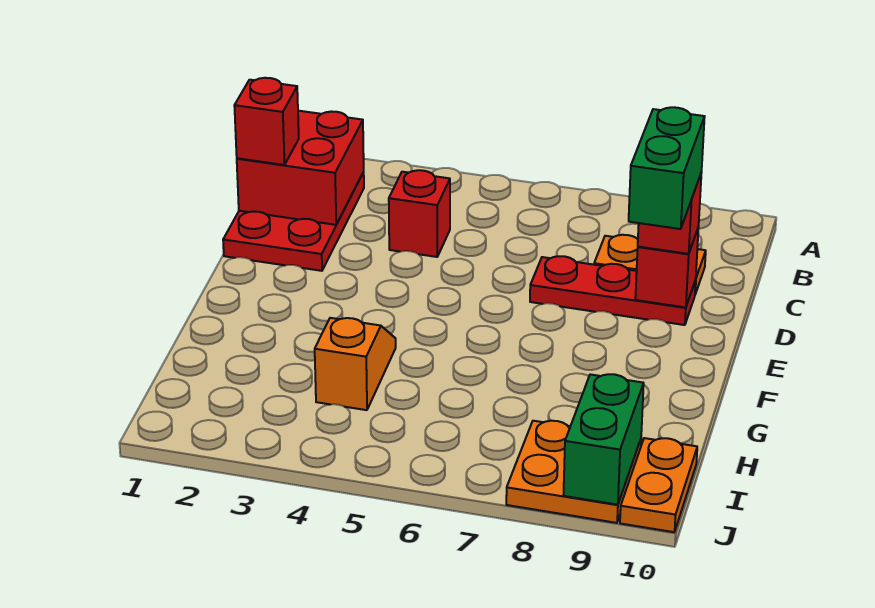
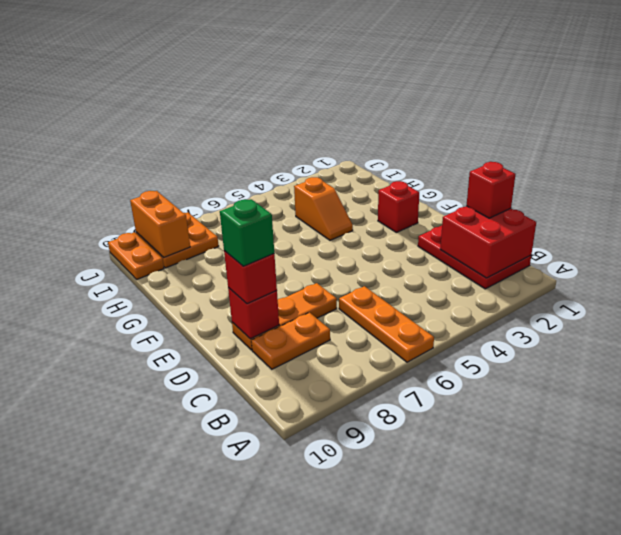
none -> orange 1x3 plate [339,286,434,362]
red 1x1 brick [389,170,450,257] -> red 1x1 brick moved to [378,181,419,232]
red 1x3 plate [530,256,696,325] -> orange 1x3 plate [232,283,337,350]
green 1x2 brick [629,107,705,229] -> green 1x1 brick [220,199,274,266]
green 1x2 brick [563,374,644,505] -> orange 1x2 brick [130,191,190,257]

